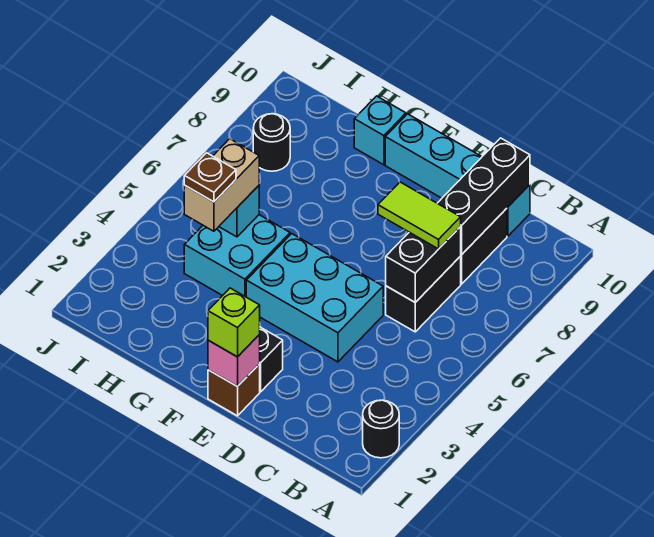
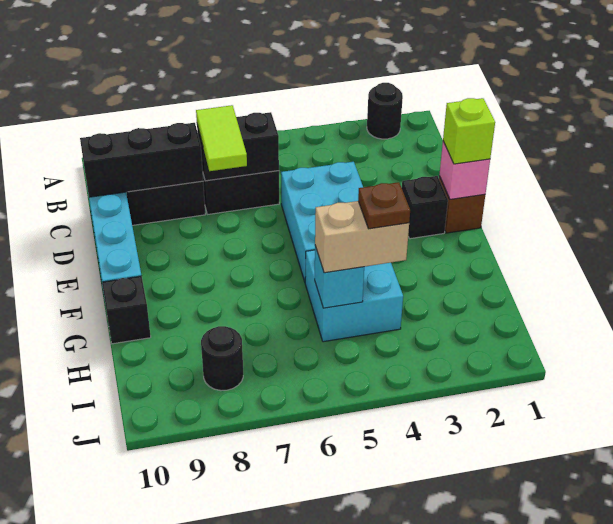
cyan 1x1 brick [354,96,406,165] -> black 1x1 brick [102,276,151,344]

